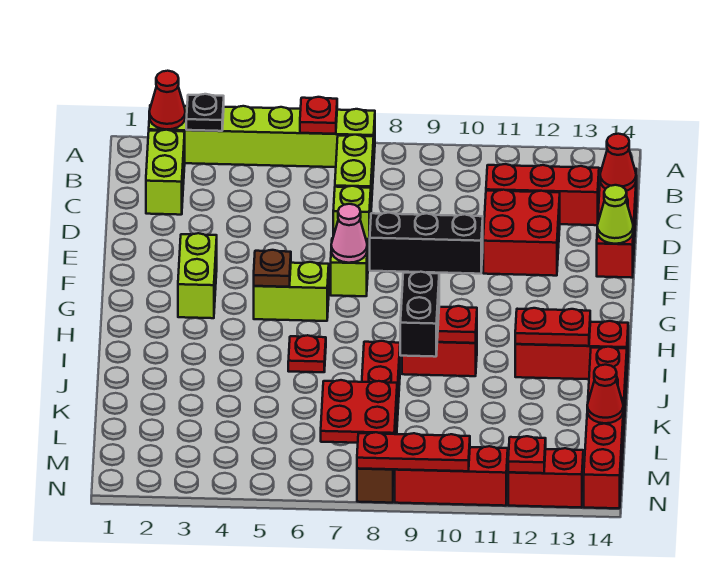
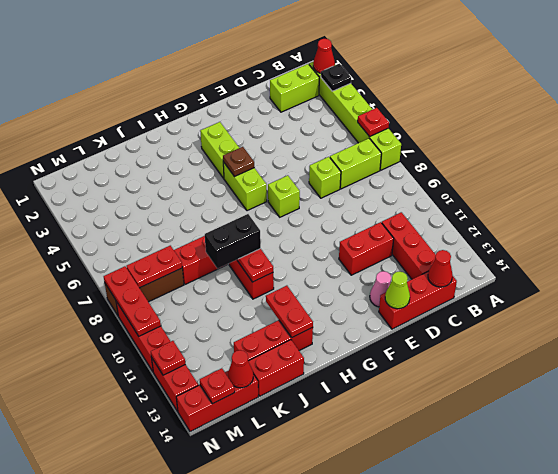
red 2x2 brick [483,190,560,276] -> red 1x2 brick [339,222,394,275]
black 1x3 brick [369,213,483,274] -> none
lime 1x2 brick [178,233,217,318] -> lime 1x2 brick turned to [200,122,239,178]
pink 1x1 cone [331,204,367,263] -> pink 1x1 cone moved to [370,271,391,307]
red 1x1 plate [288,335,326,372] -> red 1x1 plate moved to [200,368,235,404]
red 1x3 brick [515,321,628,379] -> red 1x3 brick turned to [234,320,313,361]
red 2x2 plate [321,380,397,443] -> red 1x2 plate [127,246,182,288]

